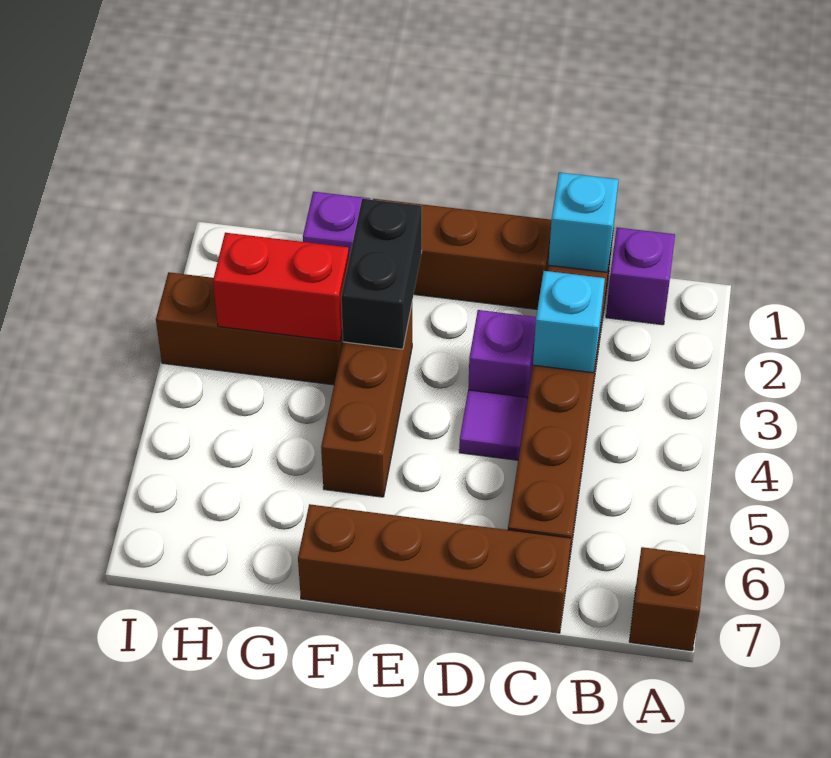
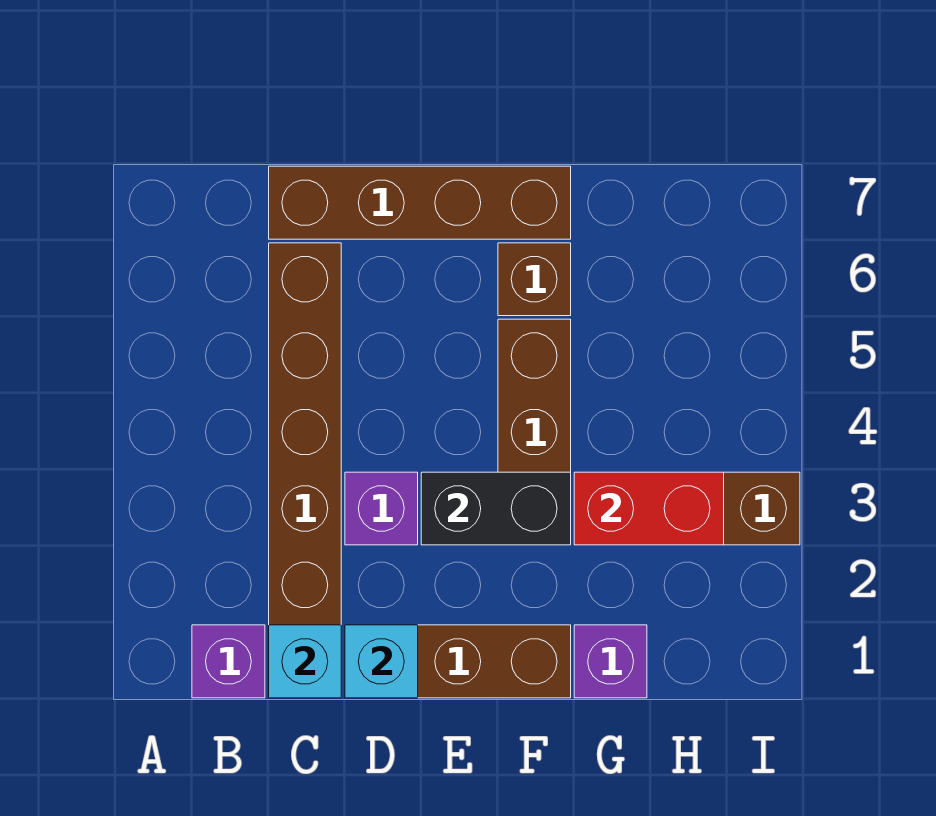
brown 1x1 brick [629,547,705,651] -> brown 1x1 brick moved to [498,243,571,316]
cyan 1x1 brick [533,271,605,373] -> cyan 1x1 brick moved to [345,625,418,698]
purple 1x1 tile [459,390,528,460] -> none
black 1x2 brick [341,199,422,349] -> black 1x2 brick turned to [421,472,571,545]

